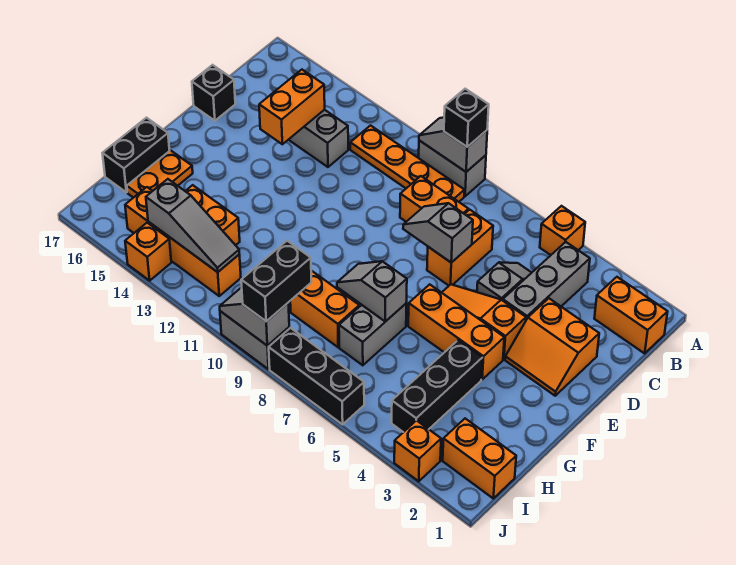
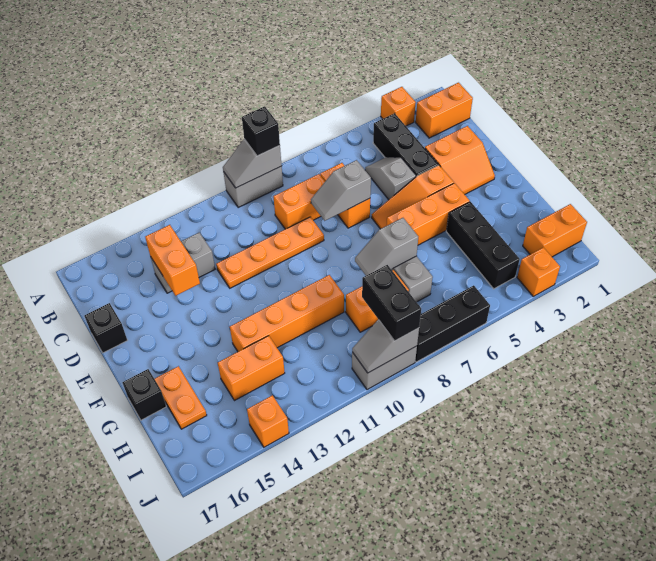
orange 1x1 brick [540,206,585,255] -> orange 1x1 brick moved to [381,87,416,126]
grey 1x3 brick [503,242,590,320] -> black 1x3 brick [373,113,438,177]
orange 1x4 plate [350,126,464,202] -> orange 1x4 plate moved to [216,217,324,288]
black 1x2 brick [102,118,170,192] -> black 1x1 brick [122,369,166,420]
orange 1x4 brick [125,187,241,296] -> orange 1x4 brick moved to [230,275,344,352]
grey 1x3 slope [146,179,239,272] -> none

